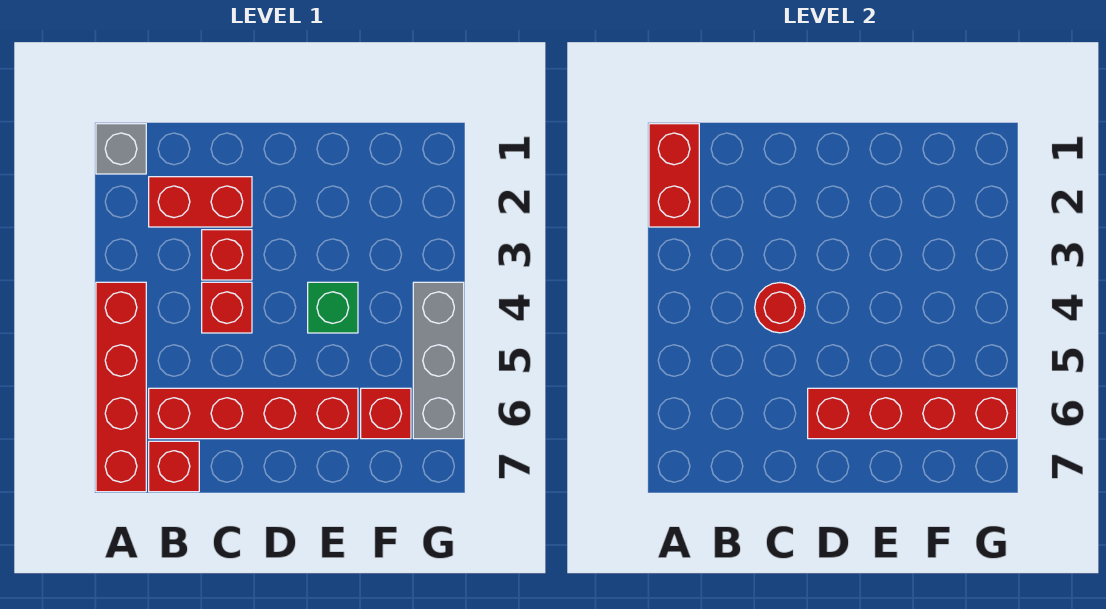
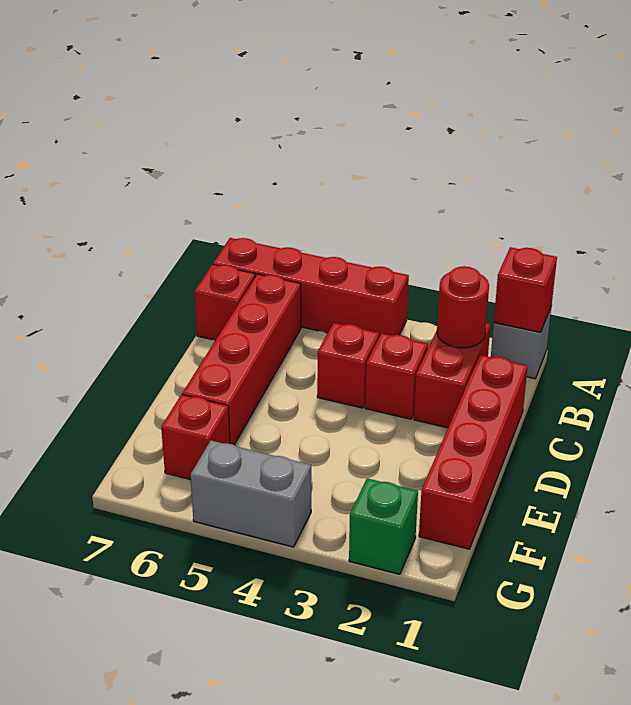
red 1x2 brick [649,124,699,227] -> red 1x1 brick [494,247,557,332]
red 1x1 round brick [755,283,805,333] -> red 1x1 round brick moved to [437,266,489,348]
red 1x4 brick [808,388,1017,439] -> red 1x4 brick moved to [419,355,528,549]
green 1x1 brick [308,282,358,333] -> green 1x1 brick moved to [349,478,418,574]
grey 1x3 brick [413,282,464,439] -> grey 1x2 brick [190,441,311,547]

